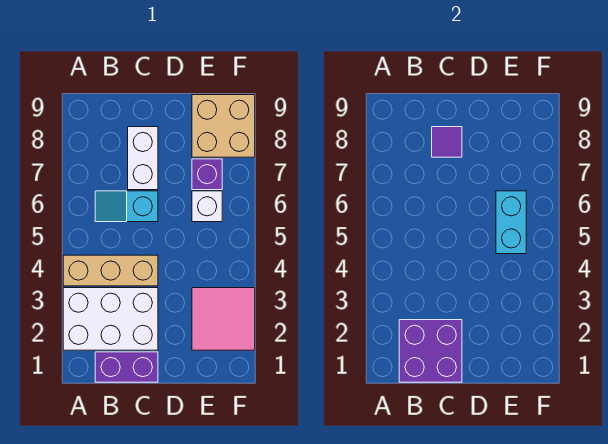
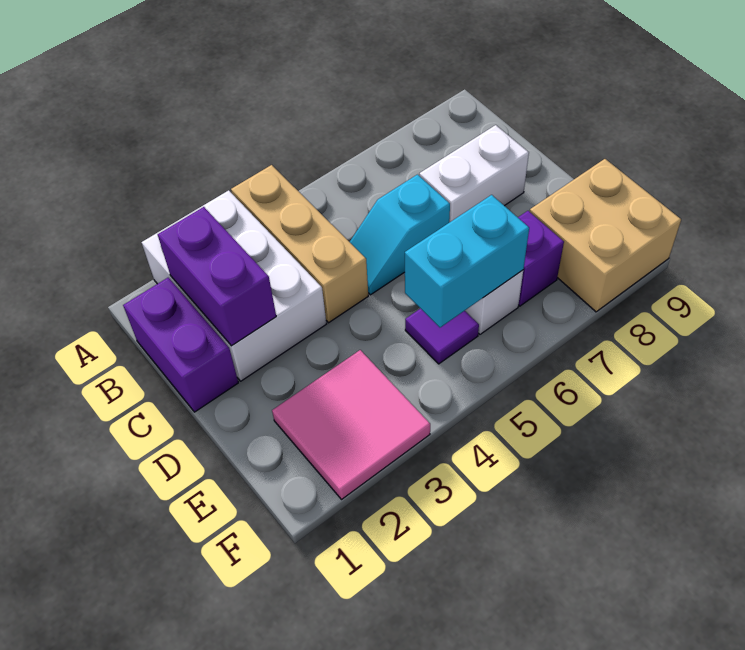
purple 2x2 brick [399,320,462,382] -> purple 1x2 brick [158,207,276,346]
cyan 1x2 slope [95,191,158,222] -> cyan 1x2 slope turned to [350,175,450,295]
purple 1x1 tile [432,127,462,157] -> purple 1x1 tile moved to [405,308,479,364]

